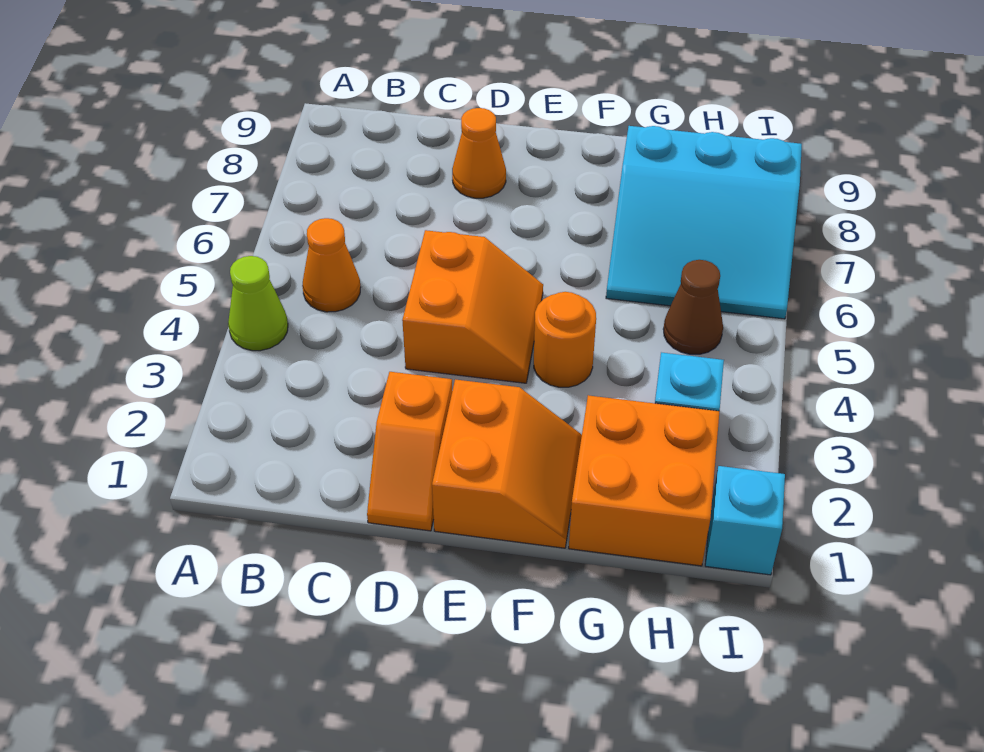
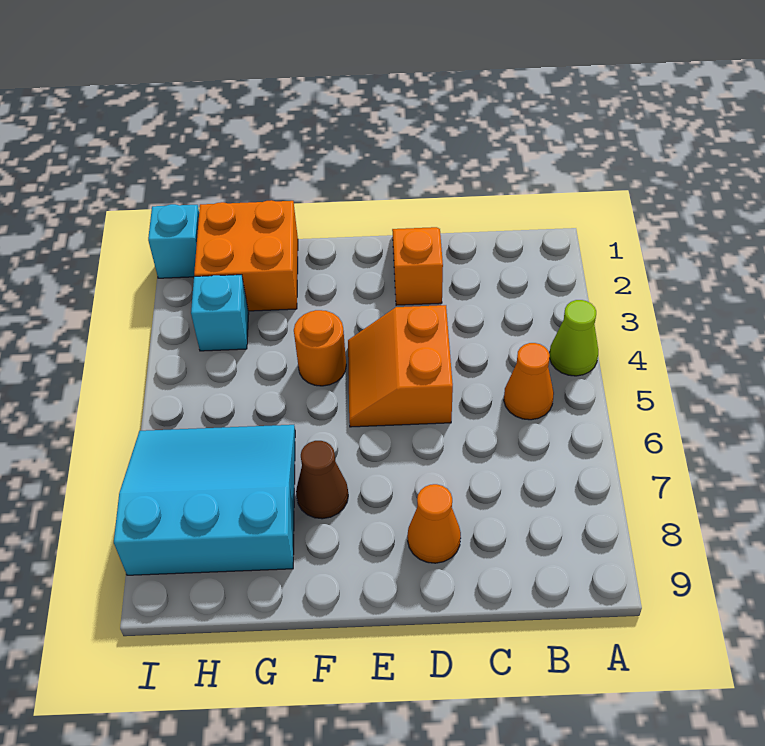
orange 2x2 slope [432,379,582,548] -> none
brown 1x1 cone [663,260,723,354] -> brown 1x1 cone moved to [296,441,348,519]

